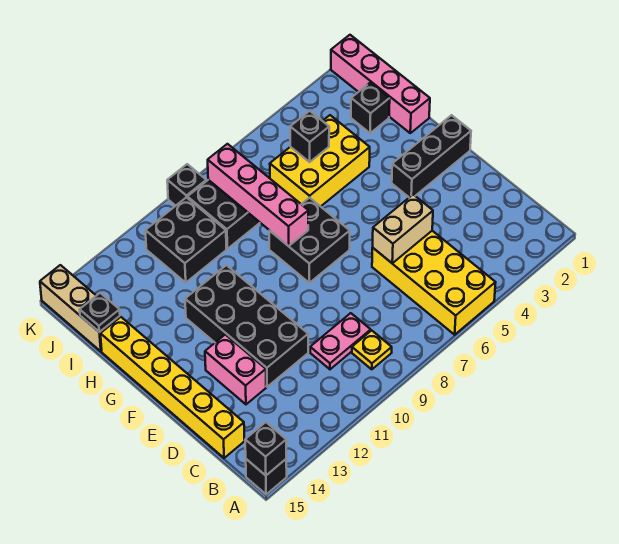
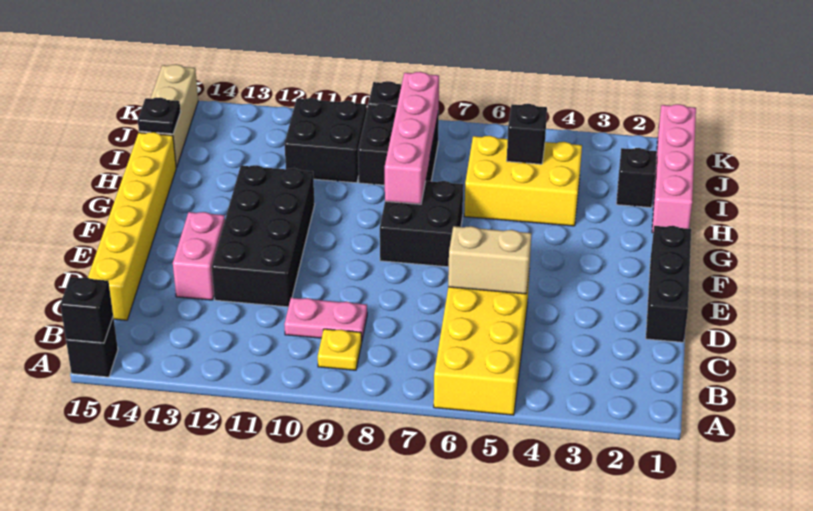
black 1x3 brick [392,115,471,197] -> black 1x3 brick turned to [646,226,691,342]

